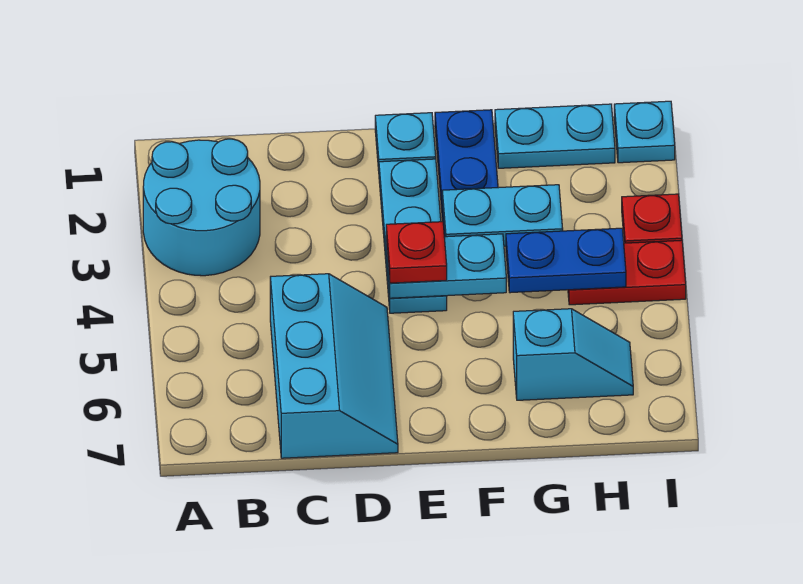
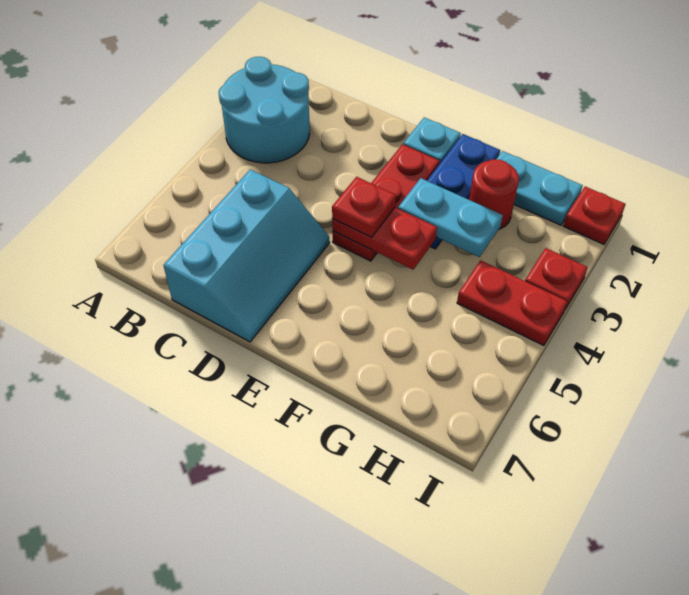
cyan 1x3 plate [379,159,447,313] -> red 1x3 plate [332,144,440,261]
cyan 1x2 plate [386,234,506,298] -> red 1x2 plate [332,208,437,269]
none -> red 1x1 round brick [469,159,519,229]
blue 1x2 plate [506,228,626,293] -> none
cyan 1x2 slope [513,309,633,400] -> none
cyan 1x1 plate [614,101,675,163] -> red 1x1 plate [564,187,625,244]

